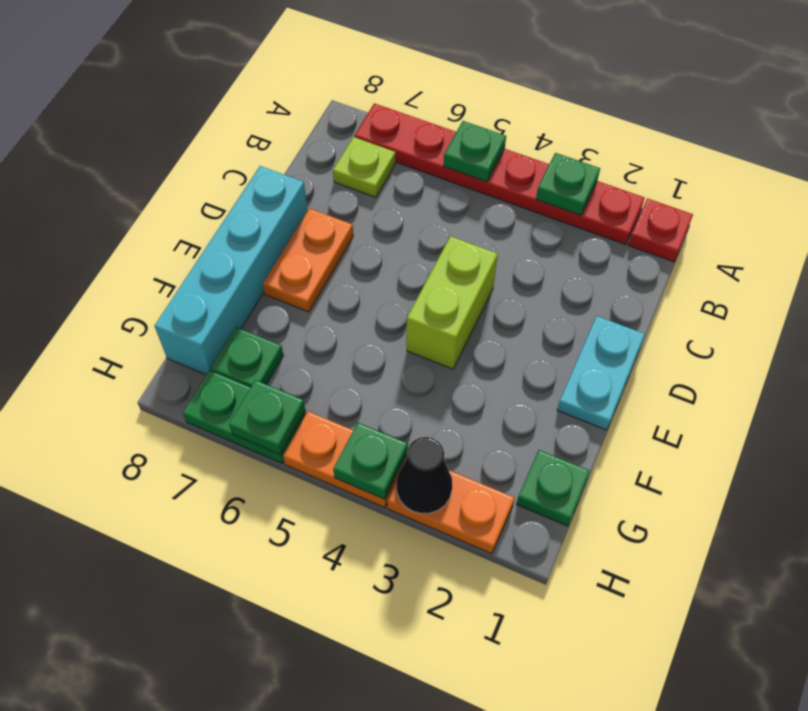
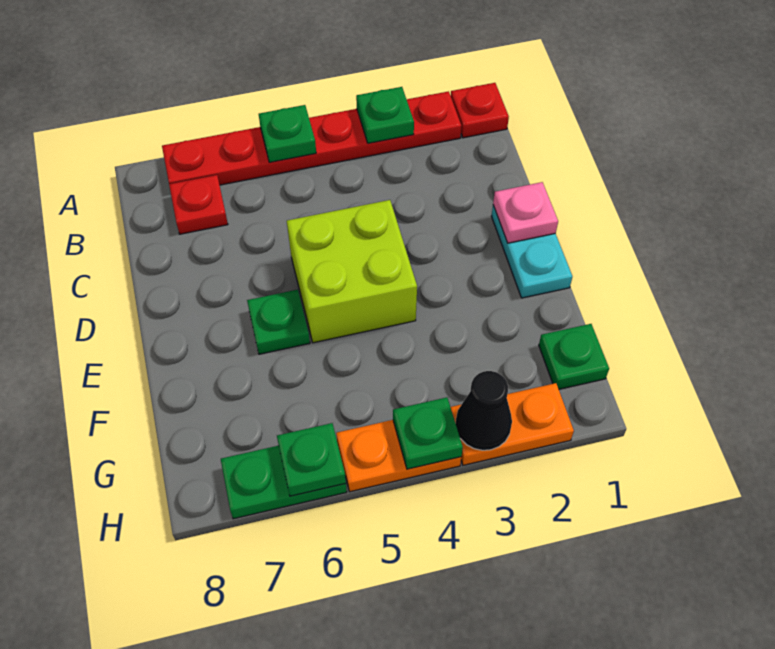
lime 1x1 plate [333,137,396,197] -> red 1x1 plate [169,175,228,234]
none -> pink 1x1 plate [493,182,558,243]
lime 1x2 brick [407,236,498,369] -> lime 2x2 brick [287,200,417,343]
orange 1x2 plate [263,208,353,312] -> none
cyan 1x4 brick [154,166,308,375] -> none
green 1x1 plate [211,327,284,387] -> green 1x1 plate moved to [247,290,310,354]

